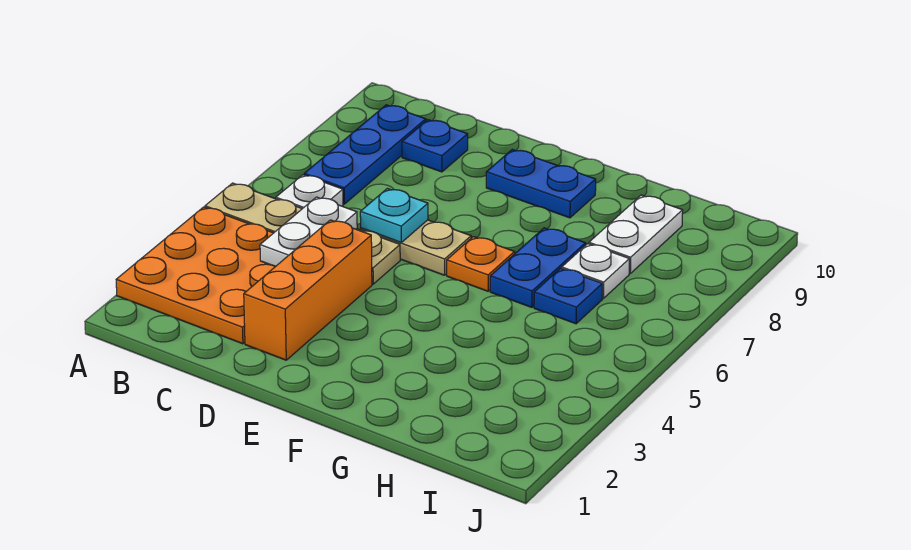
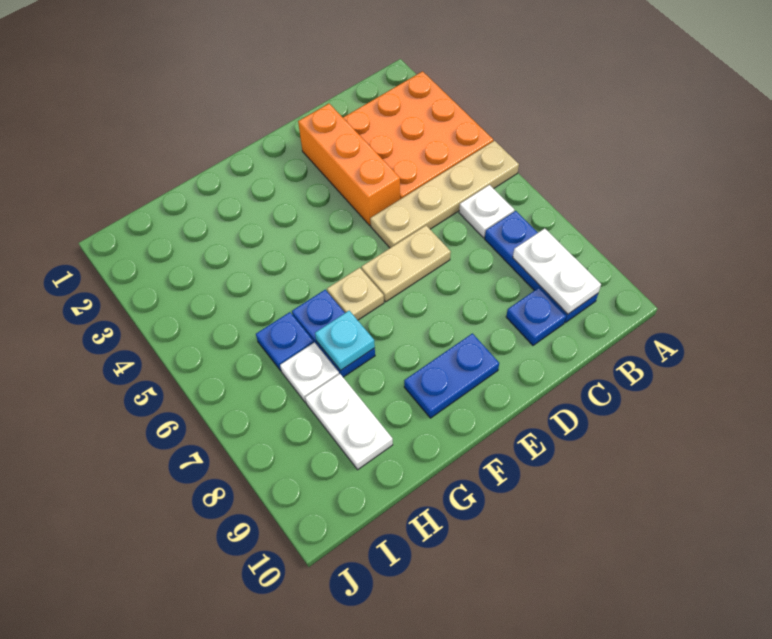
white 1x2 plate [260,197,357,266] -> white 1x2 plate moved to [513,228,601,314]
cyan 1x1 plate [360,188,428,242] -> cyan 1x1 plate moved to [315,311,375,371]
orange 1x1 plate [447,237,515,291] -> tan 1x1 plate [327,268,384,320]

